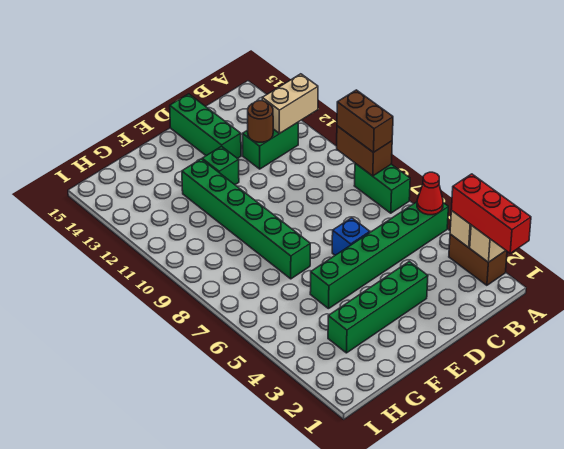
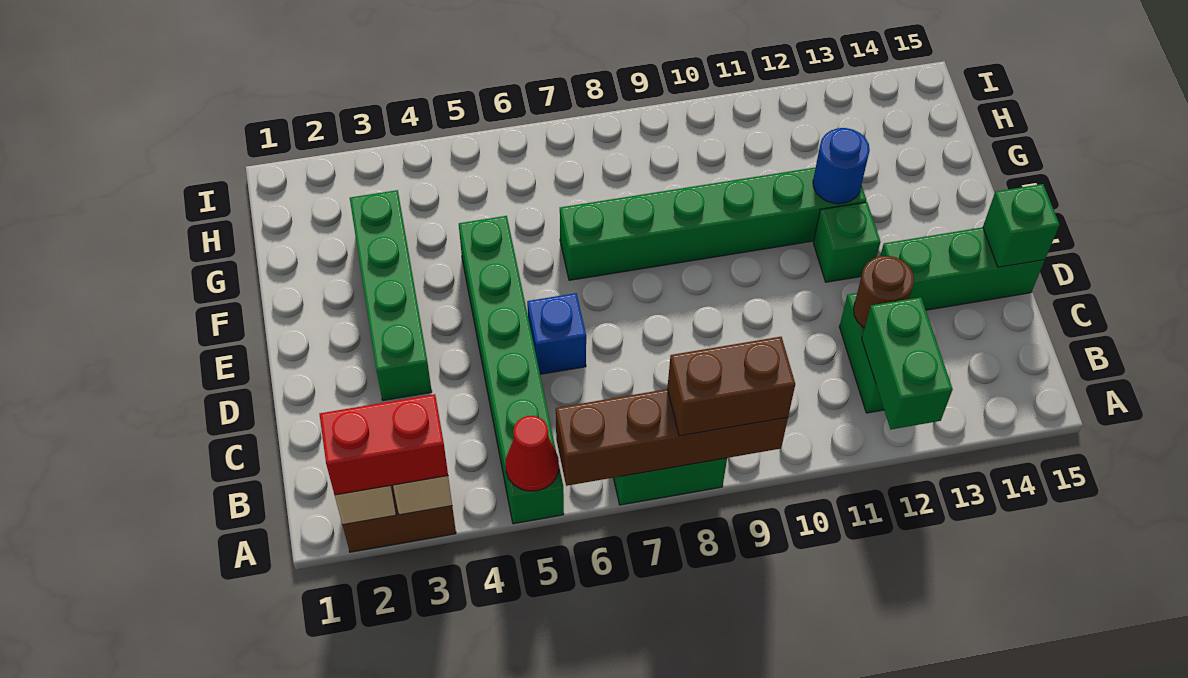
red 1x3 brick [451,174,531,253] -> red 1x2 brick [319,394,448,495]
brown 1x2 brick [337,126,392,176] -> brown 1x4 brick [556,389,788,486]
tan 1x2 brick [262,74,318,133] -> green 1x2 brick [862,297,953,429]
none -> green 1x1 brick [983,184,1060,267]
none -> blue 1x1 round brick [813,128,870,204]

